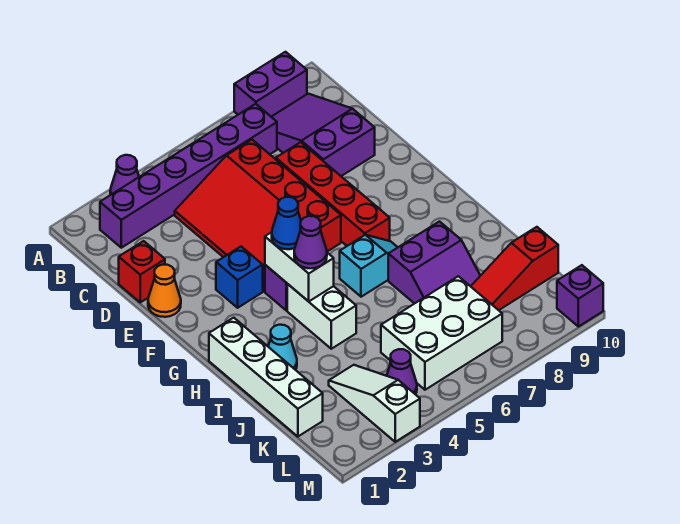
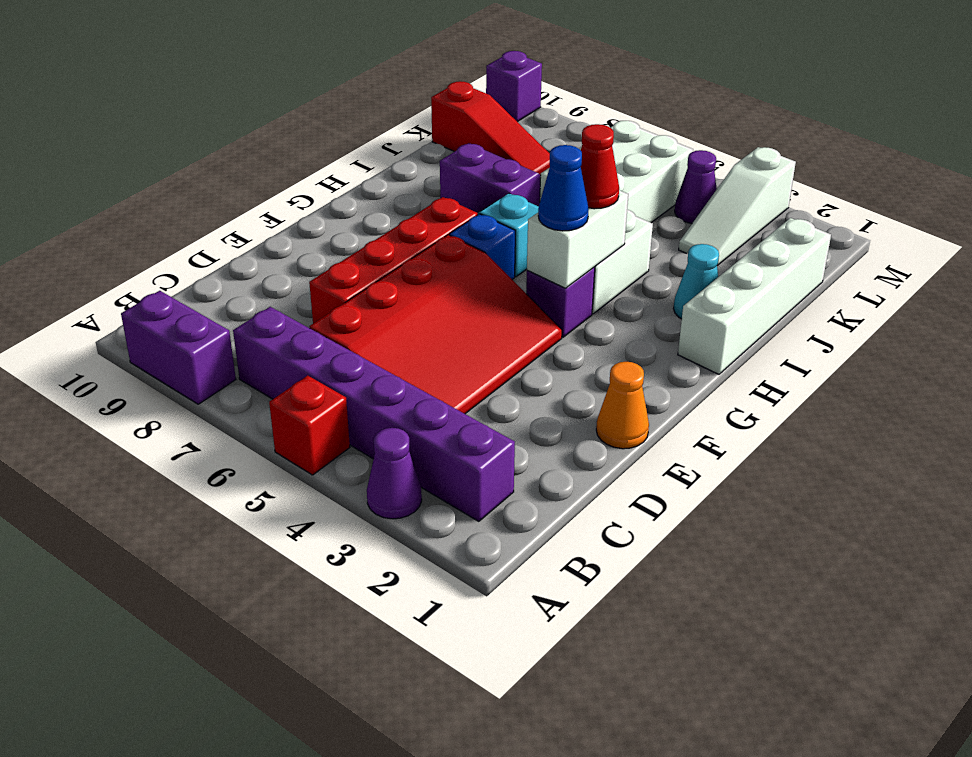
purple 2x3 slope [272,94,375,176] -> none
red 1x1 brick [119,241,165,302] -> red 1x1 brick moved to [269,375,350,475]
blue 1x1 brick [216,247,263,308] -> blue 1x1 brick moved to [449,214,515,279]
purple 1x1 cone [294,216,327,268] -> red 1x1 cone [581,124,619,209]
white 2x3 brick [381,276,502,390] -> white 2x3 brick turned to [540,121,693,223]

